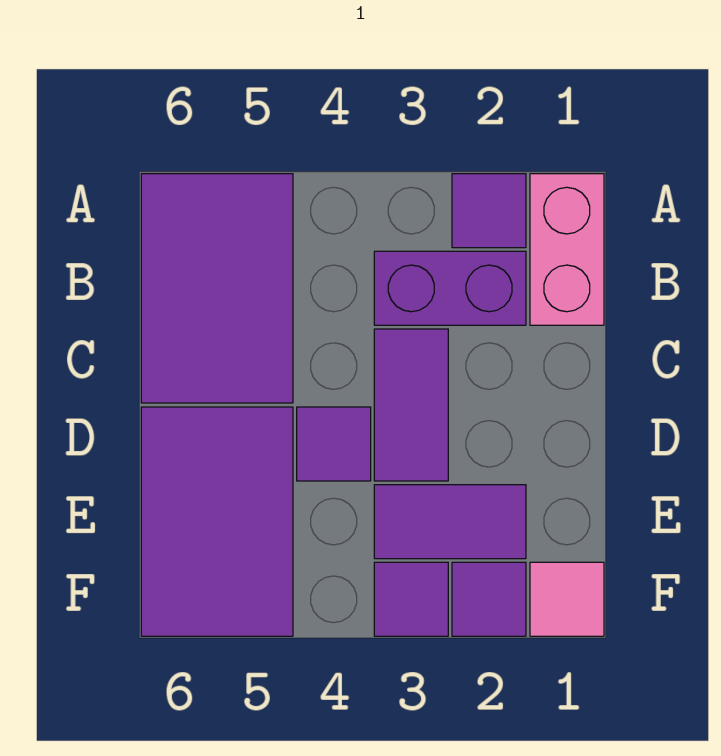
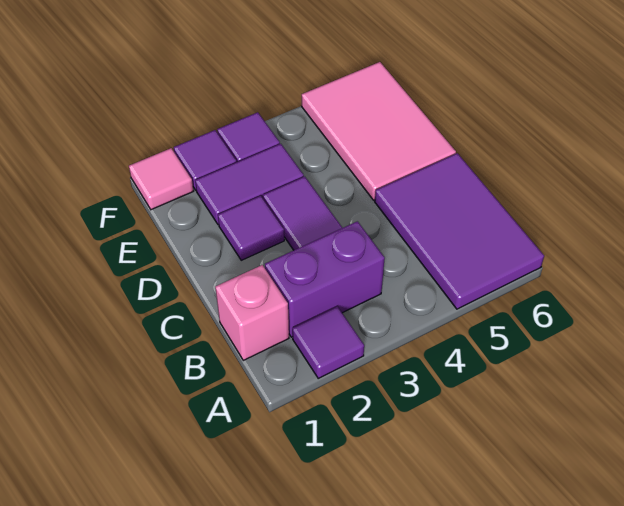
pink 1x2 brick [530,174,604,325] -> pink 1x1 brick [215,265,289,360]
purple 1x1 tile [297,407,371,481] -> purple 1x1 tile moved to [218,196,284,260]
purple 2x3 tile [141,407,293,636] -> pink 2x3 tile [302,62,456,200]

